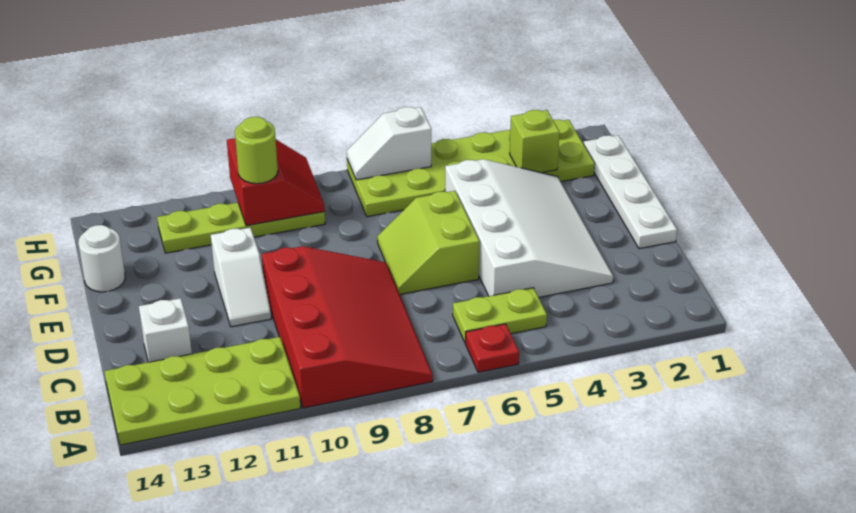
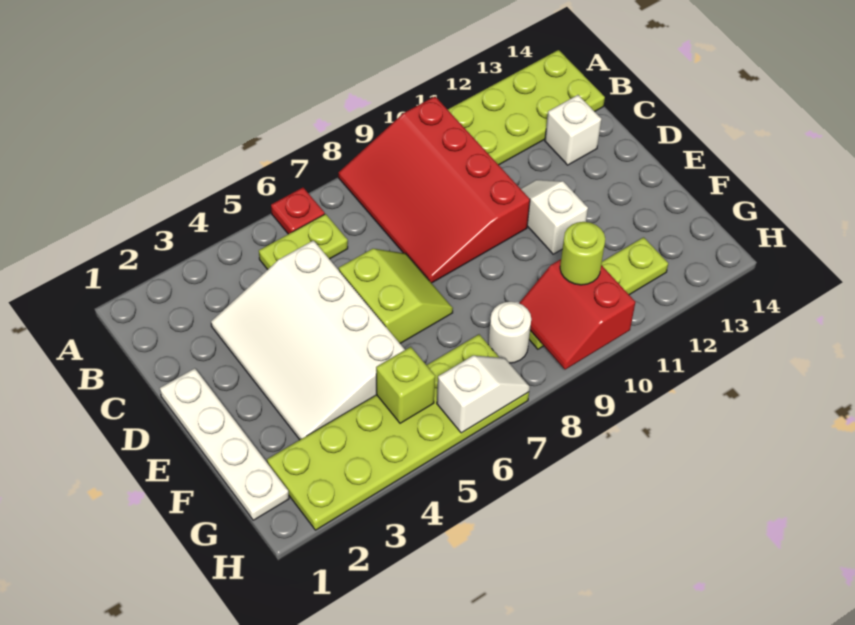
white 1x1 round brick [78,225,125,292] -> white 1x1 round brick moved to [488,302,531,363]
lime 1x1 brick [510,110,560,173] -> lime 1x1 brick moved to [376,347,435,423]

